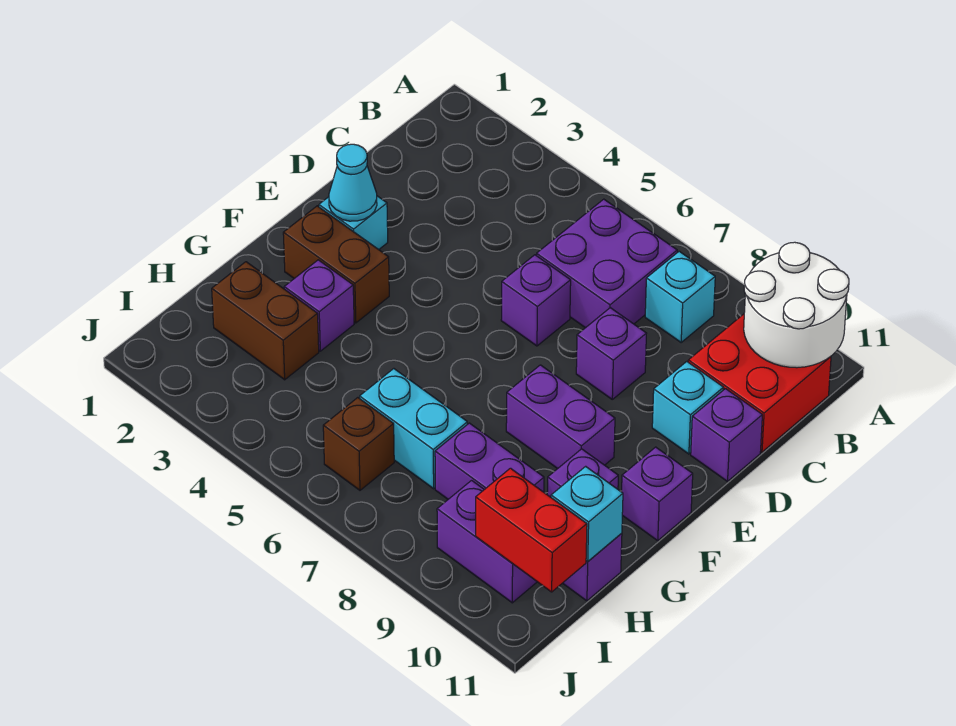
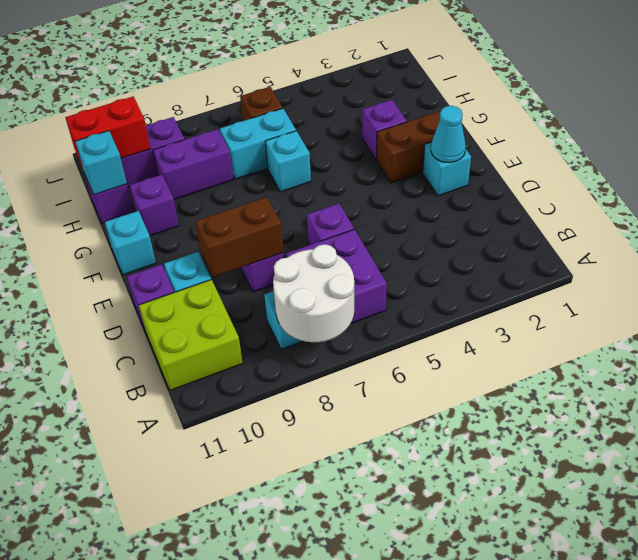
white 2x2 round brick [744,242,849,368] -> white 2x2 round brick moved to [273,244,354,342]
red 2x2 brick [688,314,831,452] -> lime 2x2 brick [139,279,243,390]
purple 1x2 brick [506,365,615,469] -> none
purple 1x1 brick [622,447,693,541] -> cyan 1x1 brick [105,211,156,275]
none -> cyan 1x1 brick [265,131,311,192]
brown 1x2 brick [212,262,319,380] -> brown 1x2 brick moved to [195,197,284,277]

